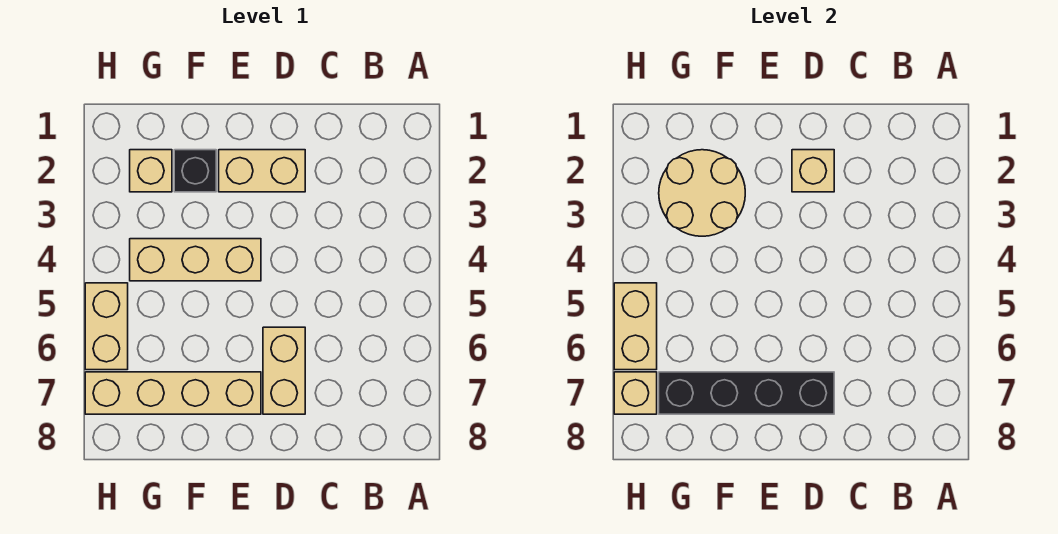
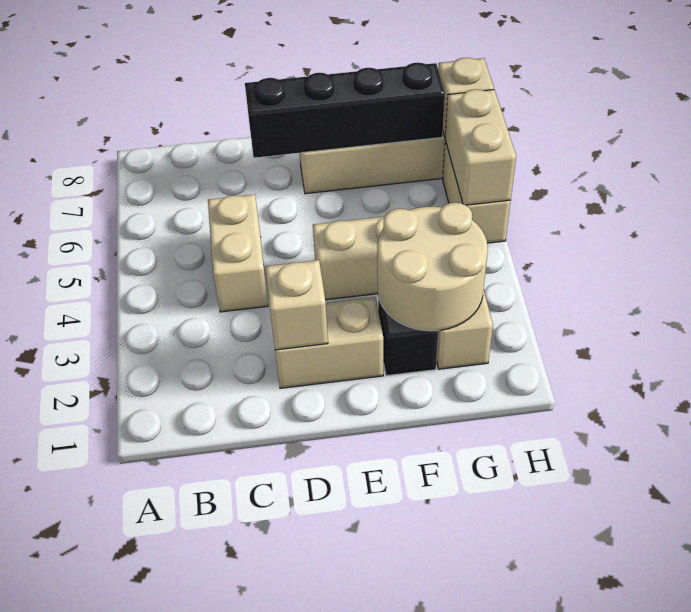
tan 1x2 brick [263,327,305,414] -> tan 1x2 brick moved to [208,194,268,312]

